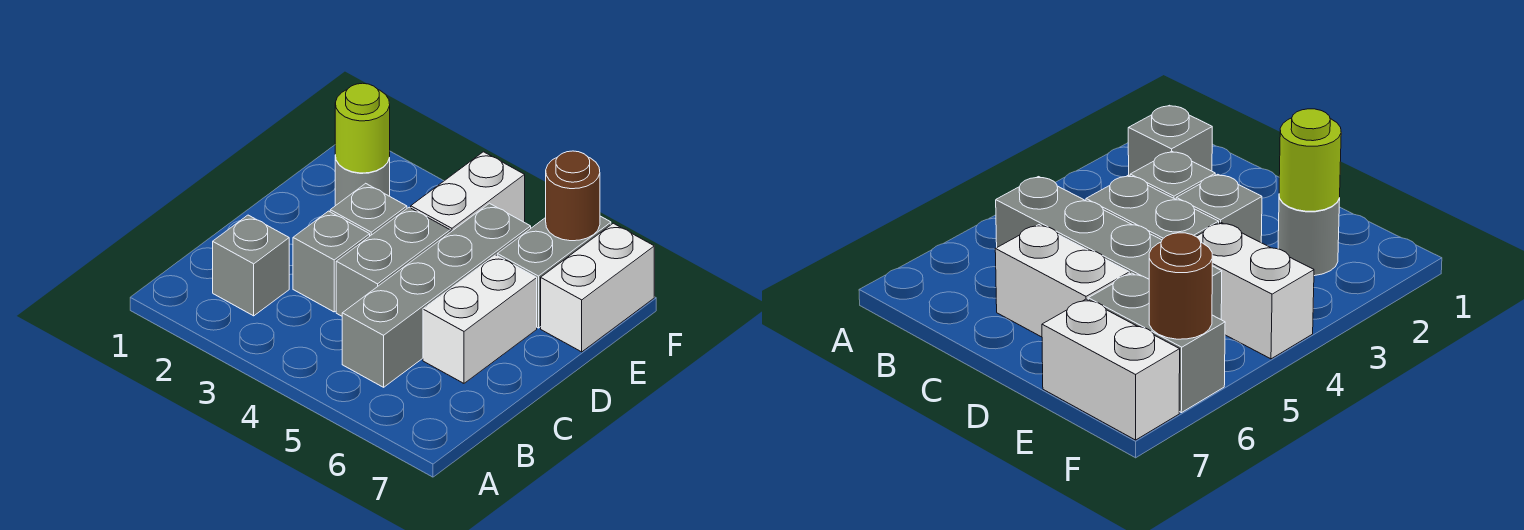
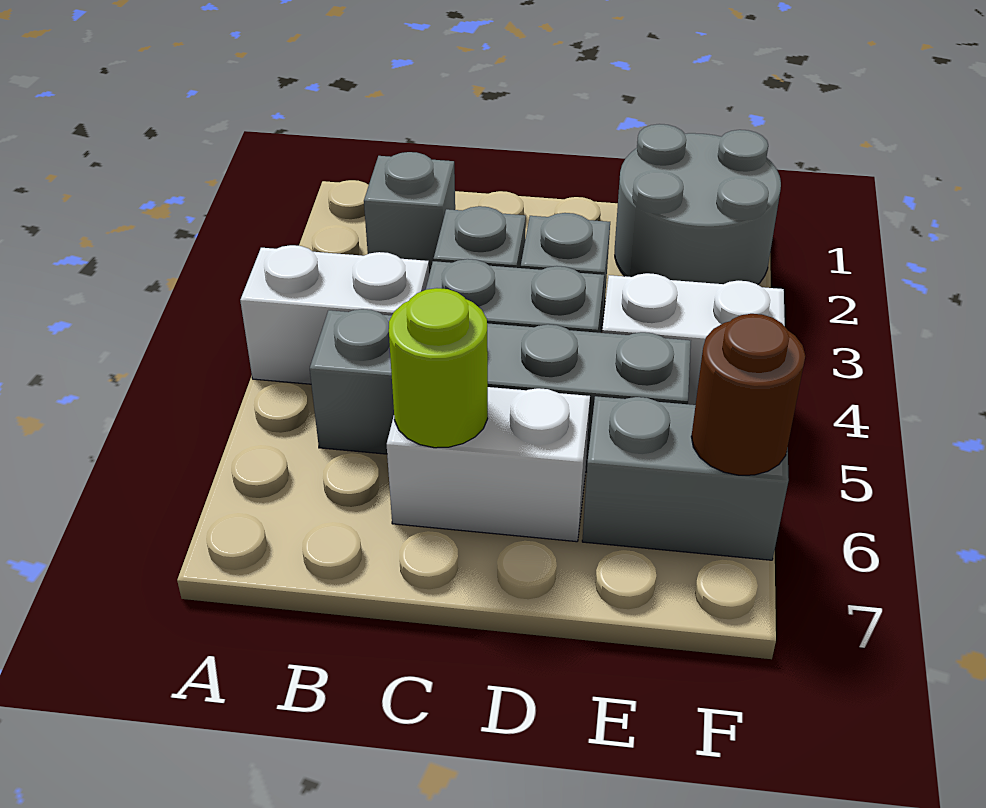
grey 1x1 round brick [335,155,390,206] -> grey 2x2 round brick [615,124,781,285]
lime 1x1 round brick [335,83,390,173] -> lime 1x1 round brick moved to [389,288,488,448]
white 1x2 brick [541,223,654,352] -> white 1x2 brick moved to [240,245,429,384]

